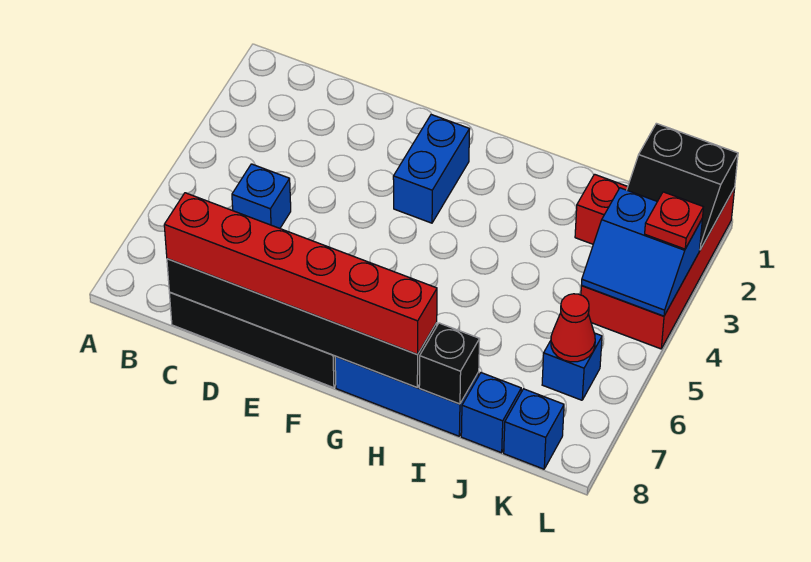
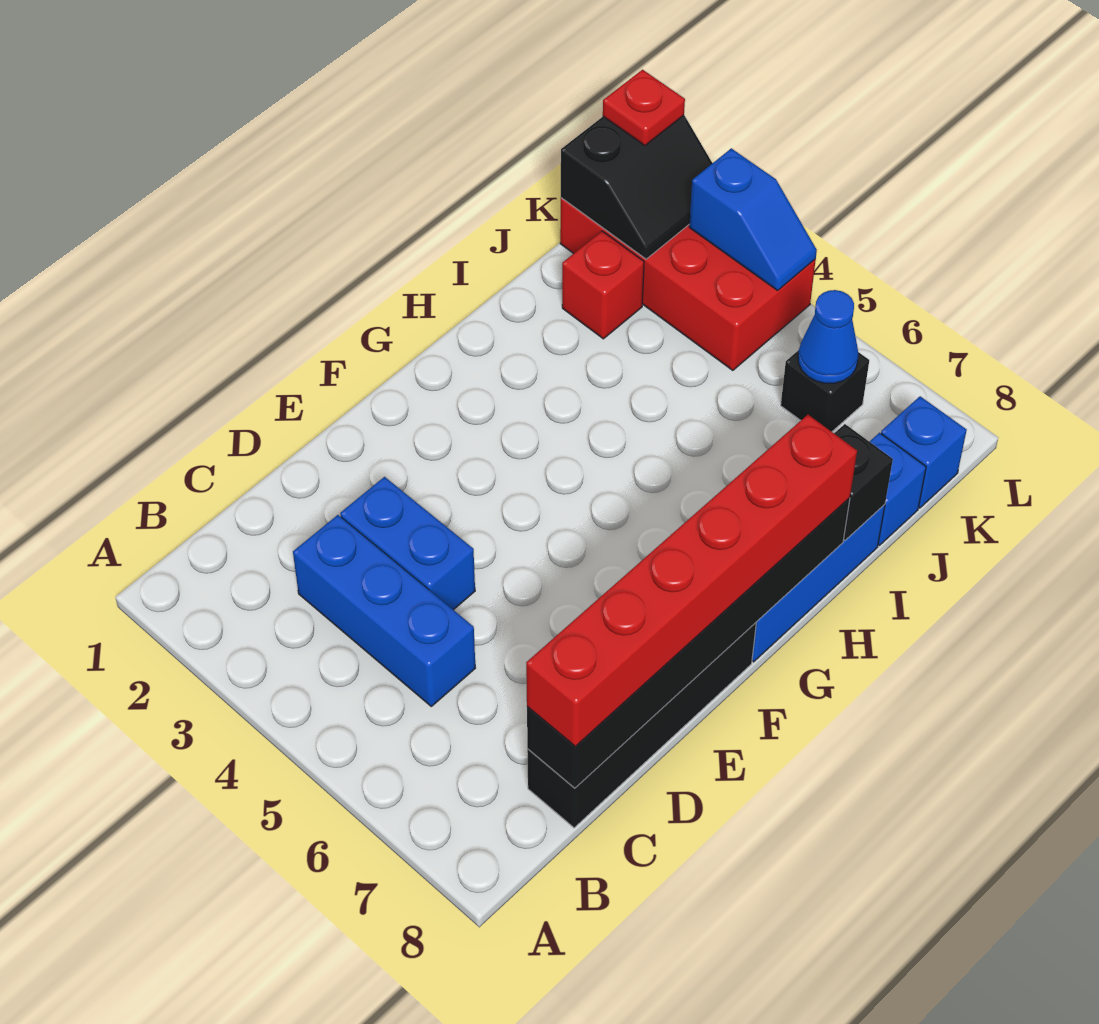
blue 1x1 brick [232,164,291,228] -> blue 1x3 brick [293,515,475,706]
blue 1x2 brick [393,114,470,223] -> blue 1x2 brick moved to [340,477,475,610]
blue 2x2 slope [582,188,702,316] -> blue 1x2 slope [689,148,817,290]
blue 1x1 brick [542,333,602,400] -> black 1x1 brick [781,350,869,432]
red 1x1 cone [551,294,595,362] -> blue 1x1 cone [798,290,858,383]
red 1x1 plate [645,192,703,249] -> red 1x1 plate moved to [603,70,685,146]

